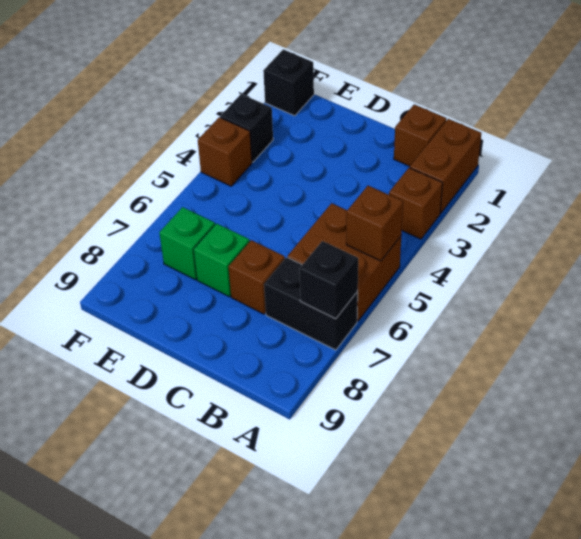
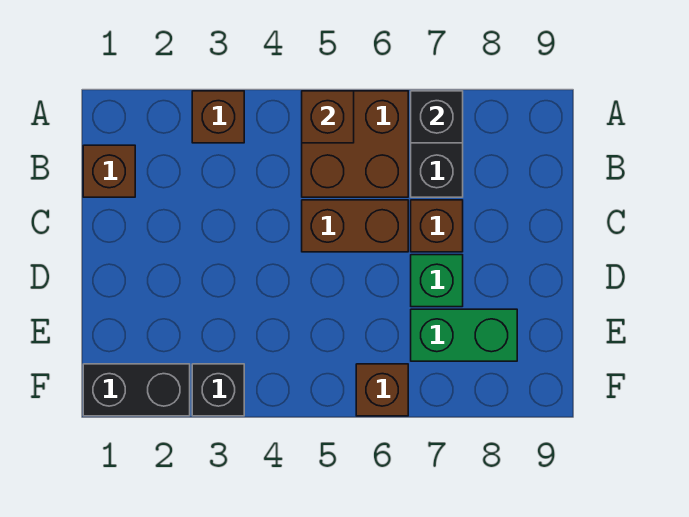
brown 1x2 brick [410,119,481,213] -> brown 1x2 brick moved to [302,200,408,252]
green 1x1 brick [159,207,215,280] -> green 1x2 brick [411,309,517,361]
black 1x1 brick [263,49,314,116] -> black 1x2 brick [83,364,190,416]
brown 1x1 brick [198,117,252,186] -> brown 1x1 brick moved to [356,364,408,416]

